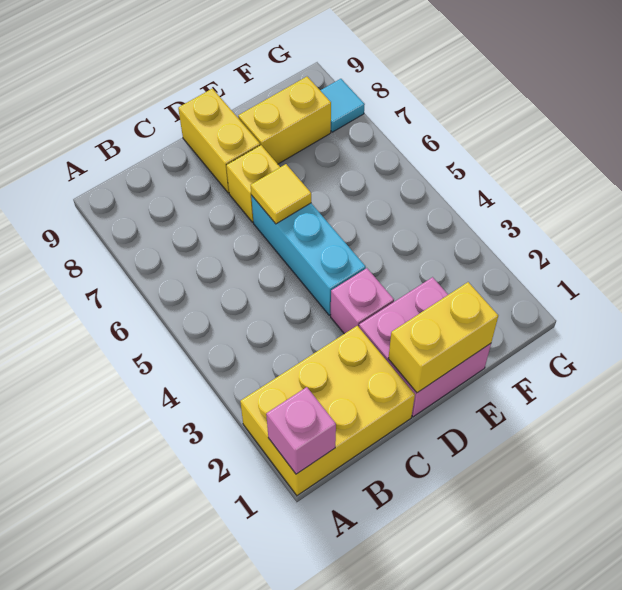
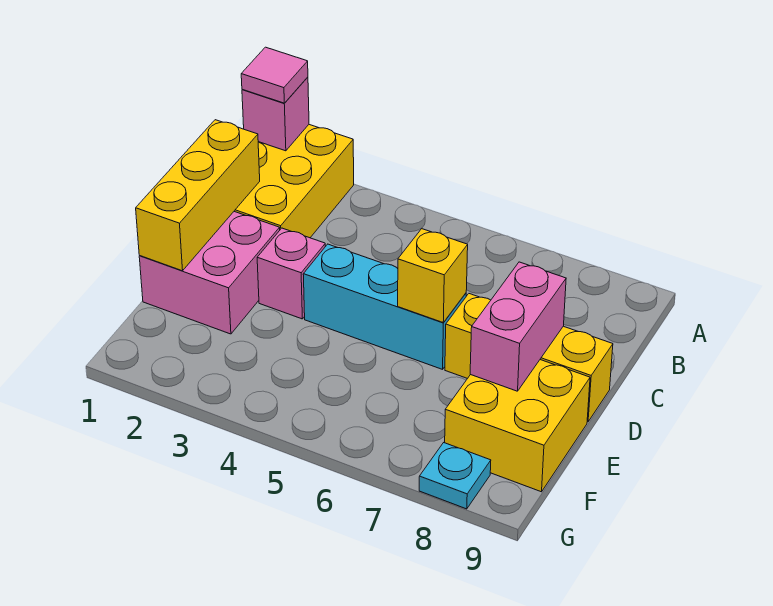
none -> pink 1x1 tile [241,47,308,103]
yellow 1x2 brick [388,282,498,393] -> yellow 1x3 brick [136,120,260,271]
yellow 1x1 tile [251,164,311,224] -> yellow 1x1 brick [398,229,468,323]
none -> pink 1x2 brick [470,262,566,391]
yellow 1x2 brick [238,77,331,164] -> yellow 2x2 brick [445,360,590,492]
cyan 1x1 tile [320,79,365,132] -> cyan 1x1 plate [419,443,491,509]

